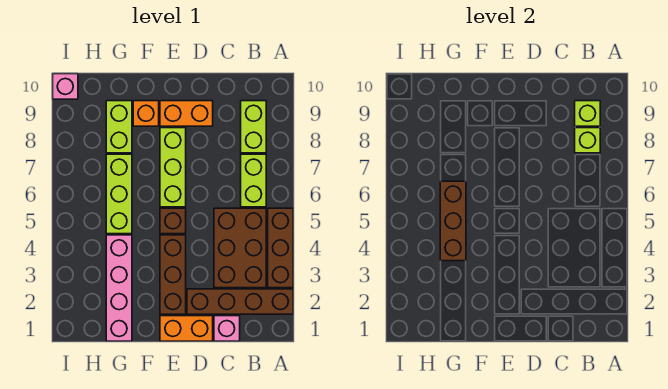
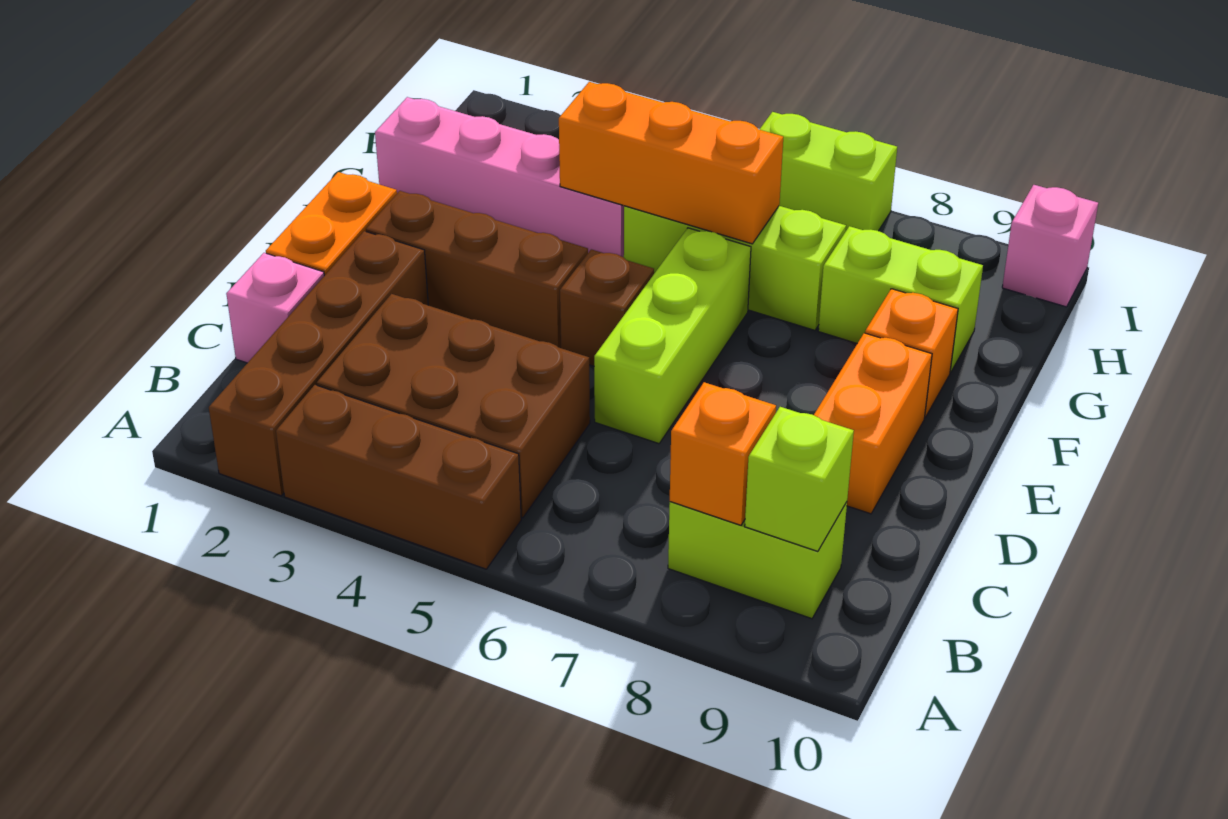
lime 1x2 brick [241,154,266,207] -> lime 1x2 brick moved to [759,112,897,231]
lime 1x1 brick [575,128,600,153] -> orange 1x1 brick [670,382,776,525]
lime 1x3 brick [160,128,186,207] -> lime 1x3 brick turned to [594,228,751,444]
brown 1x3 brick [440,181,466,261] -> orange 1x3 brick [559,82,783,244]

